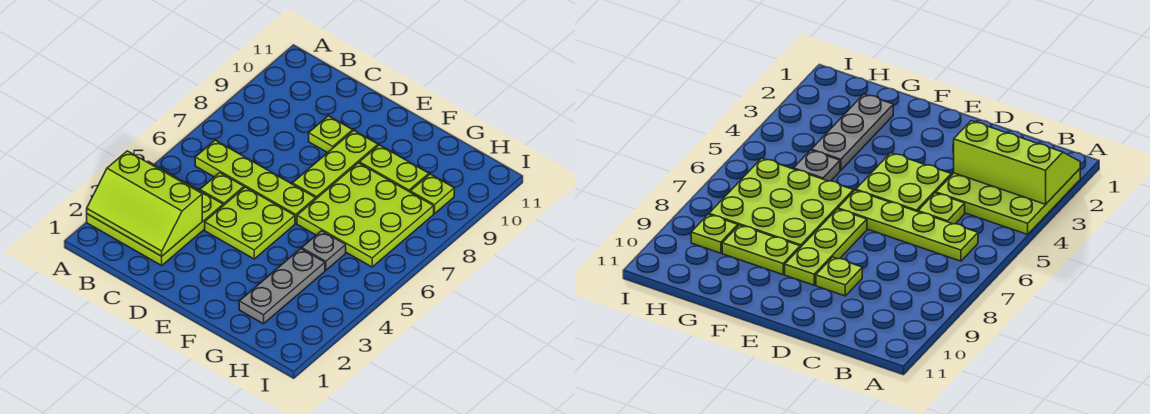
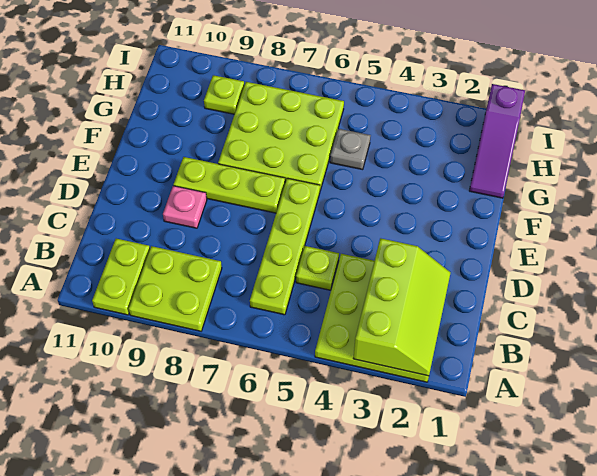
lime 2x2 plate [205,187,295,259] -> lime 2x2 plate moved to [129,246,222,331]
lime 1x1 plate [309,116,353,153] -> pink 1x1 plate [163,186,207,228]
lime 1x2 plate [359,145,429,192] -> lime 1x2 plate moved to [92,239,150,315]
none -> purple 1x3 slope [469,84,525,198]
grey 1x3 plate [239,249,325,324] -> none

